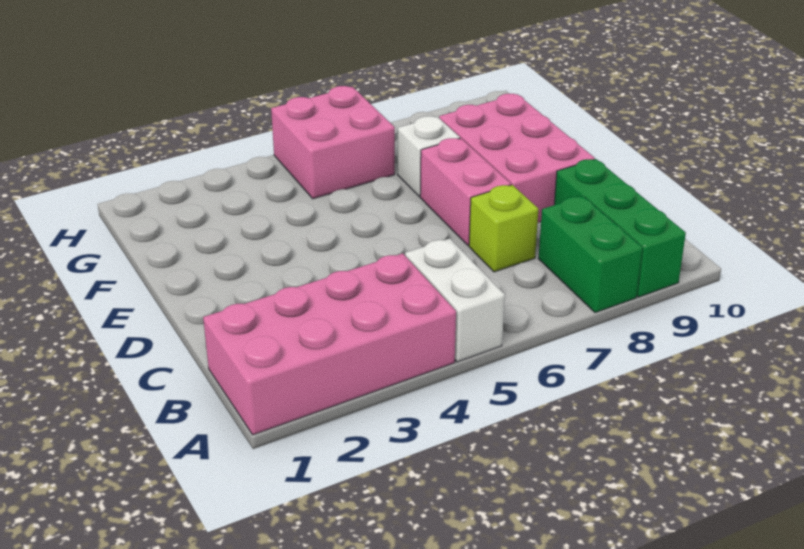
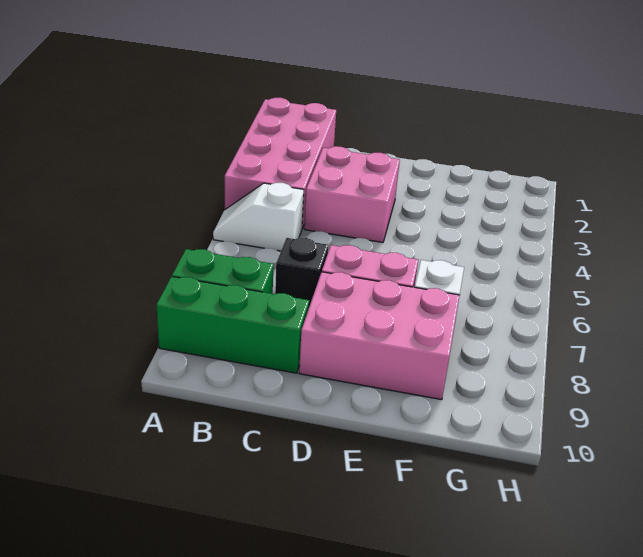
white 1x2 brick [405,239,505,362] -> white 1x2 slope [213,183,304,251]
lime 1x1 brick [469,185,538,272] -> black 1x1 brick [275,238,328,307]
pink 2x2 brick [271,86,395,199] -> pink 2x2 brick moved to [304,146,400,242]

